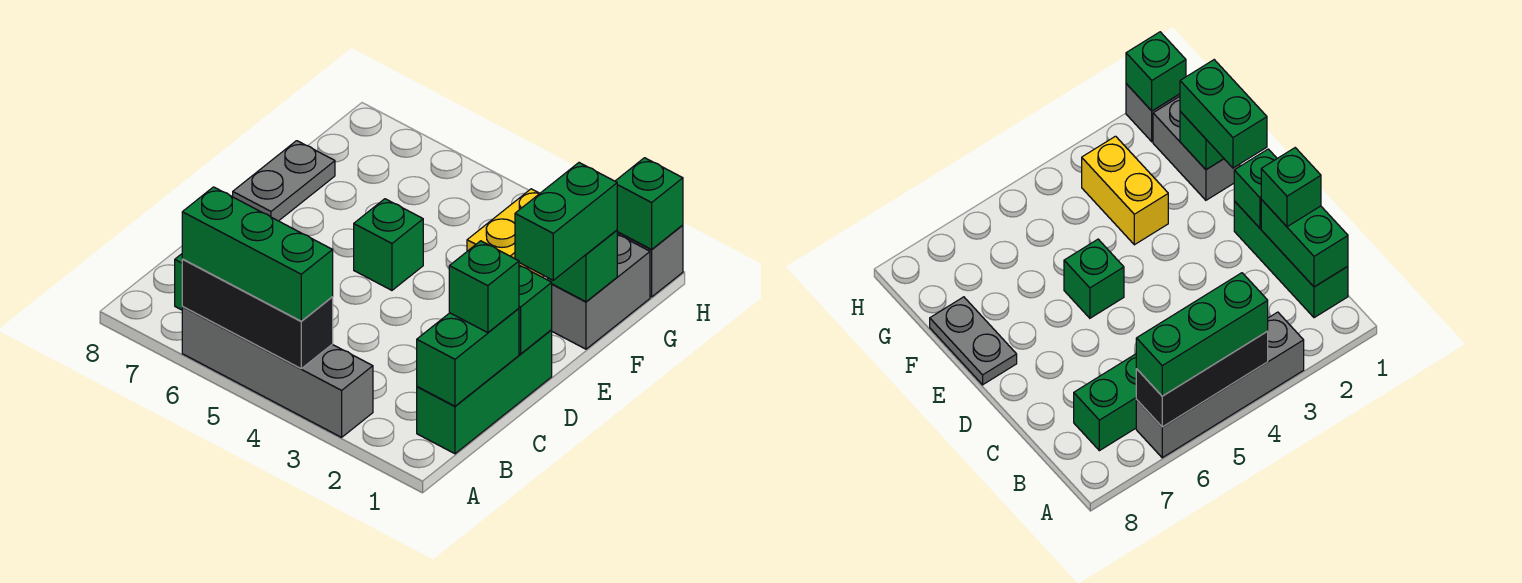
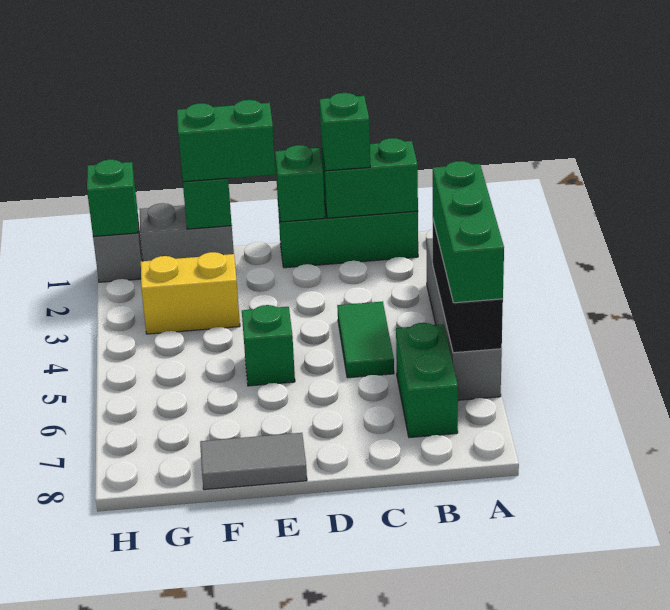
none -> green 1x2 tile [337,302,394,378]
grey 1x2 plate [233,141,335,221] -> grey 1x2 tile [200,433,307,490]

